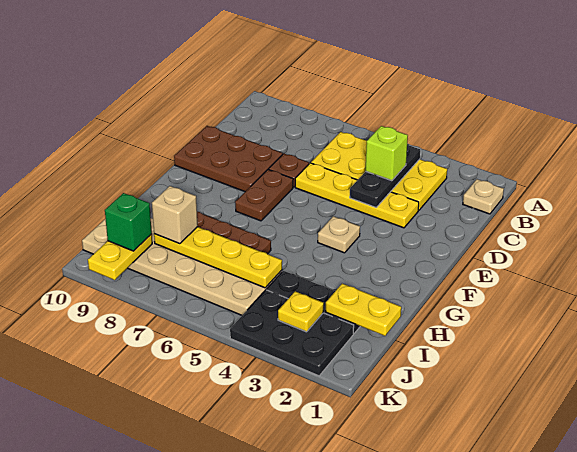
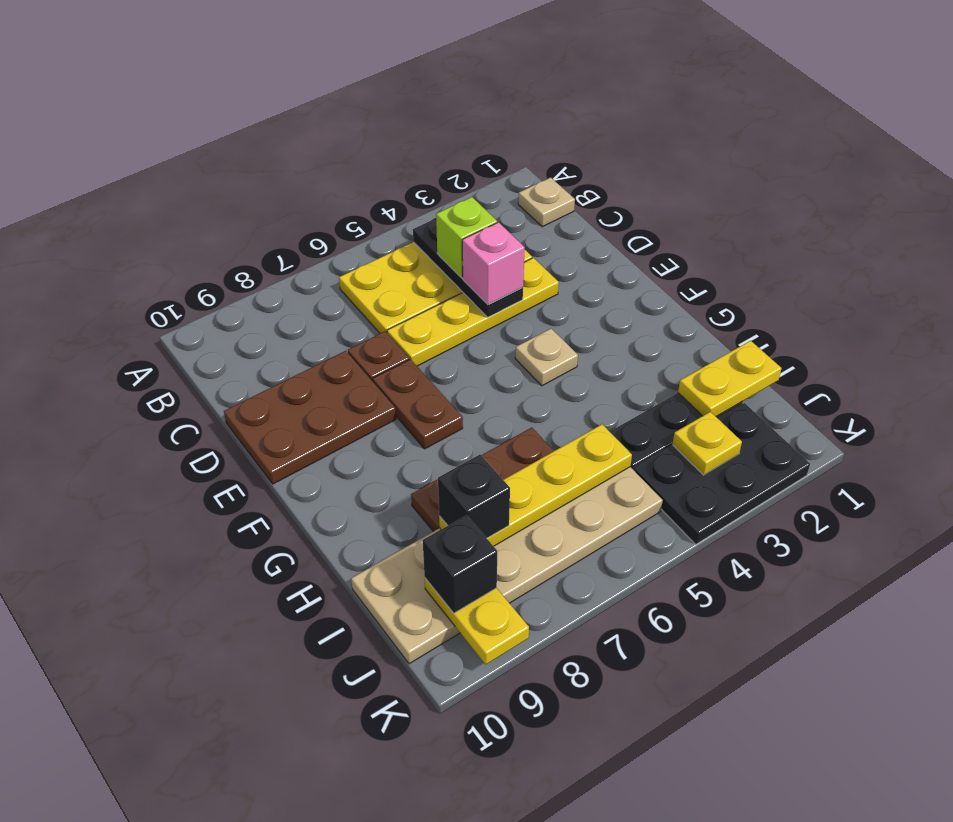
none -> pink 1x1 brick [462,222,525,304]
tan 1x1 brick [152,186,198,244] -> black 1x1 brick [438,455,510,538]
green 1x1 brick [105,193,152,251] -> black 1x1 brick [423,515,497,613]

